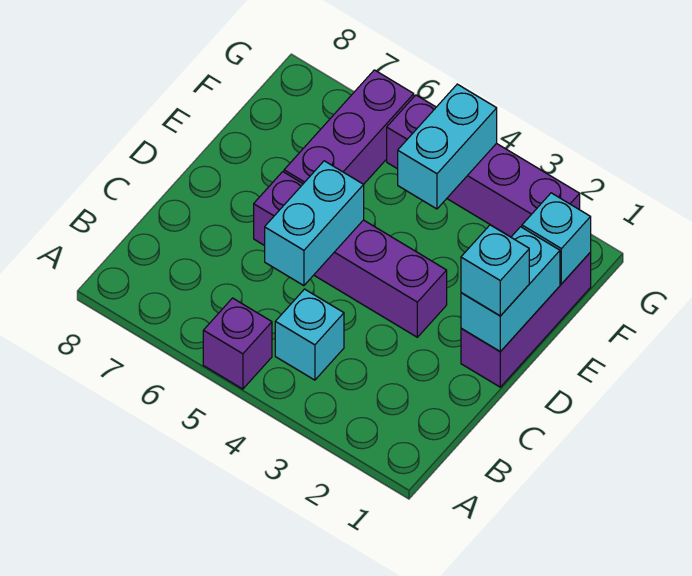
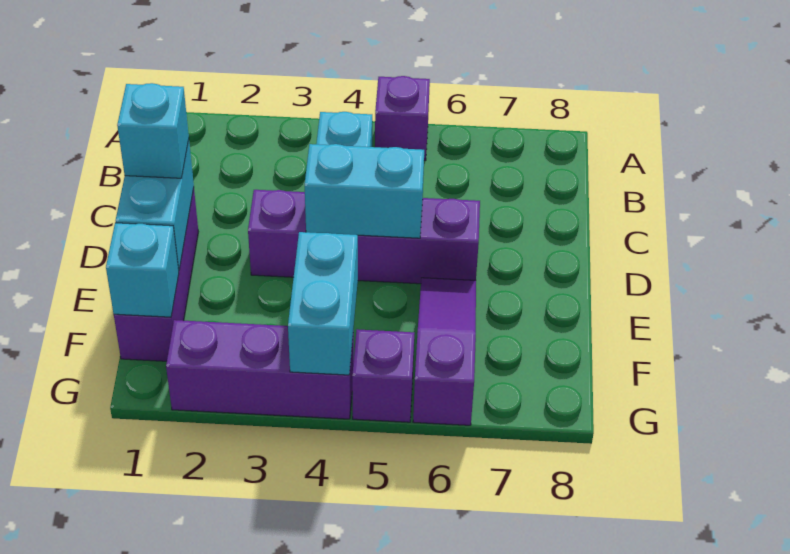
cyan 1x2 brick [265,161,364,286] -> cyan 1x2 brick turned to [305,144,424,238]
purple 1x3 brick [284,70,414,184] -> purple 1x3 slope [413,278,476,425]

